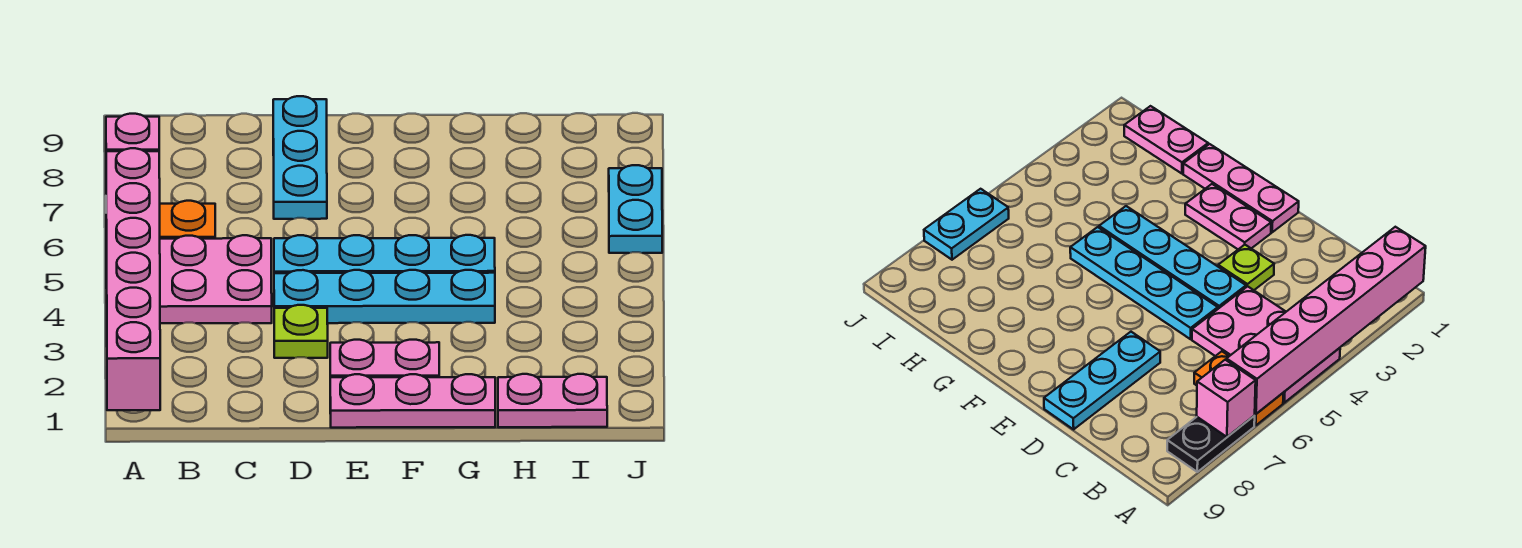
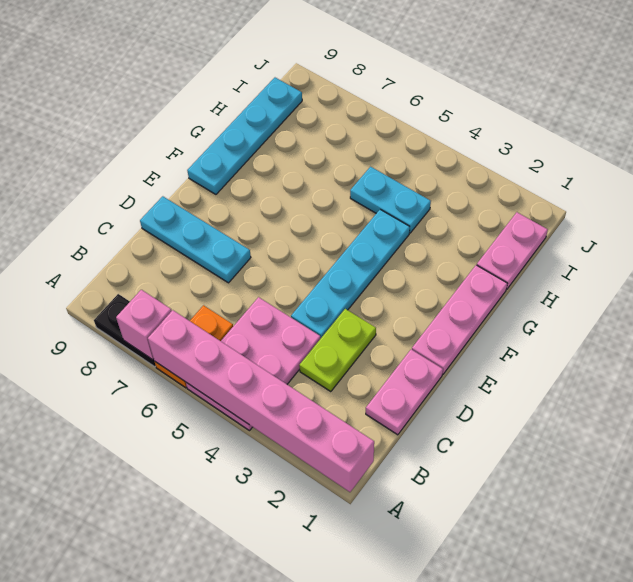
lime 1x1 plate [274,305,328,358] -> lime 1x2 plate [299,309,376,392]
cyan 1x4 plate [274,235,495,273] -> cyan 1x4 plate moved to [187,78,302,194]
pink 1x2 plate [330,340,439,377] -> pink 1x2 plate moved to [366,350,443,435]
cyan 1x2 plate [609,165,662,253] -> cyan 1x2 plate moved to [350,167,431,233]

